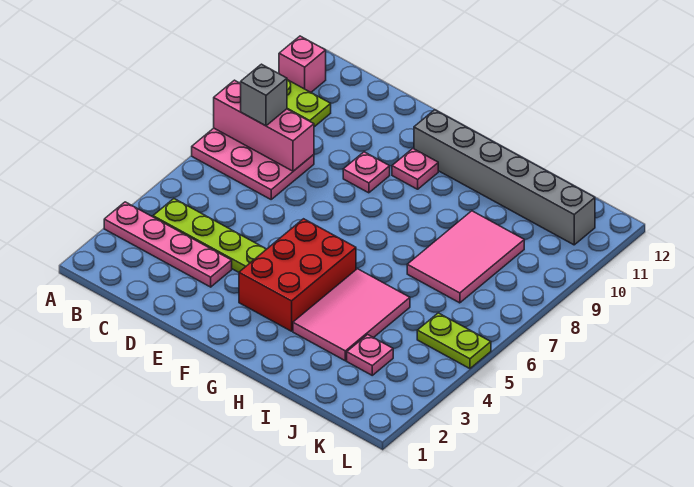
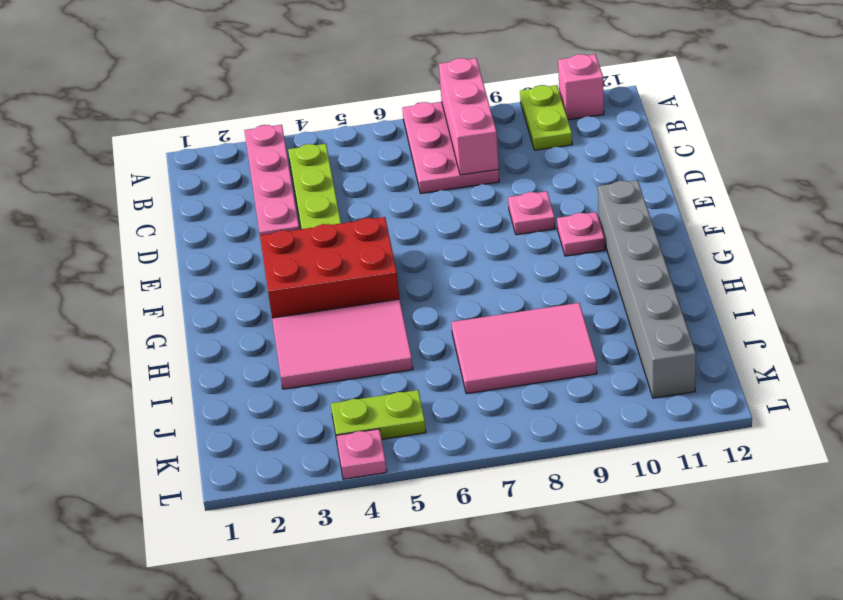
grey 1x1 brick [241,64,287,126] -> none
pink 1x1 plate [347,335,393,375] -> pink 1x1 plate moved to [336,429,387,479]
lime 1x2 plate [417,313,491,369] -> lime 1x2 plate turned to [331,390,426,440]

